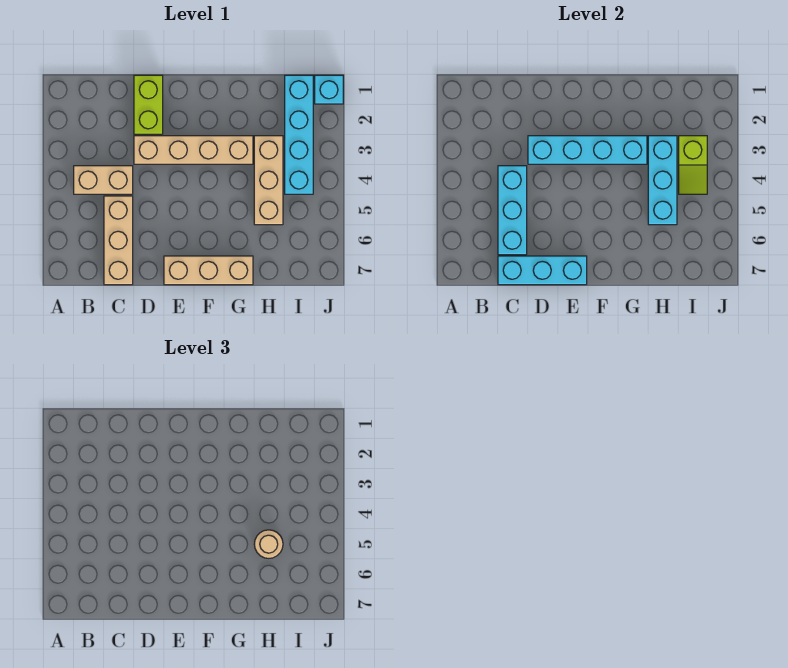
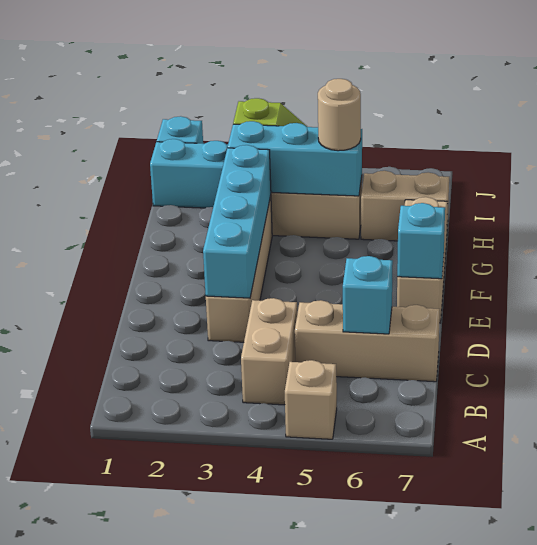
none -> tan 1x1 brick [285,360,337,439]
cyan 1x3 brick [498,166,527,255] -> cyan 1x1 brick [343,256,393,334]
cyan 1x3 brick [498,256,587,285] -> cyan 1x1 brick [397,203,445,279]
lime 1x2 brick [134,75,163,134] -> none
none -> tan 1x2 brick [361,171,449,241]

